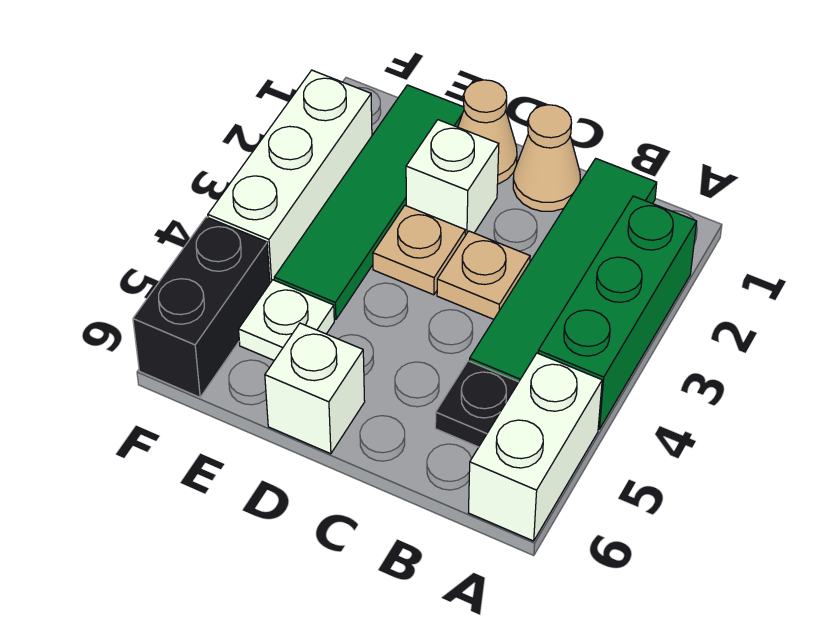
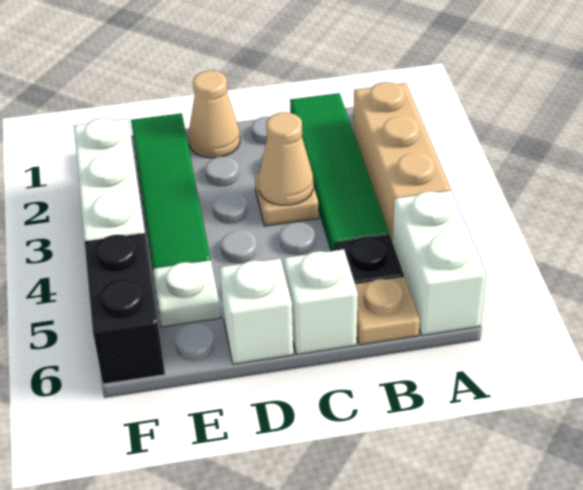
green 1x3 brick [538,196,697,429] -> tan 1x3 brick [353,82,451,239]
tan 1x1 cone [513,105,580,211] -> tan 1x1 cone moved to [259,112,313,205]
white 1x1 brick [406,120,499,235] -> white 1x1 brick moved to [284,249,358,355]
tan 1x1 plate [373,206,465,295] -> tan 1x1 plate moved to [355,277,420,345]

